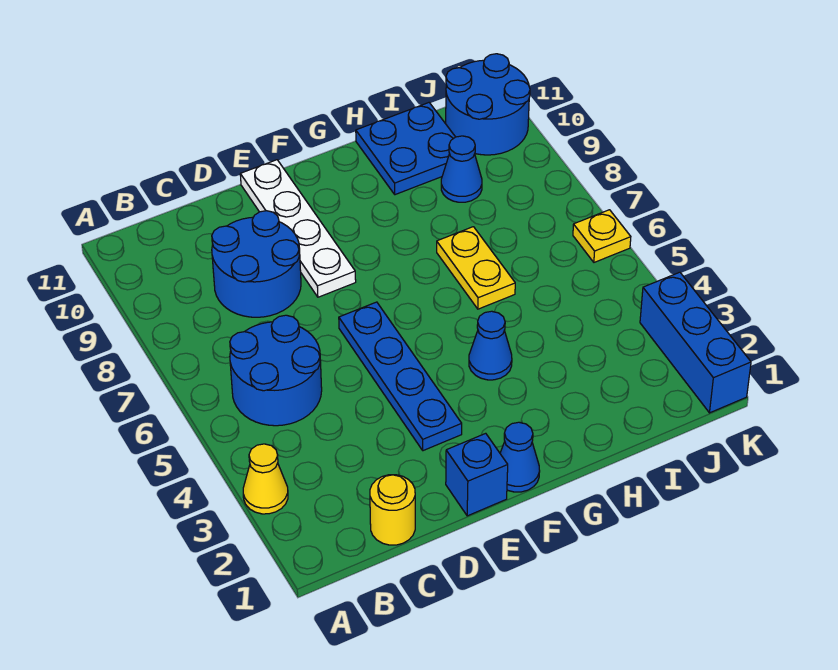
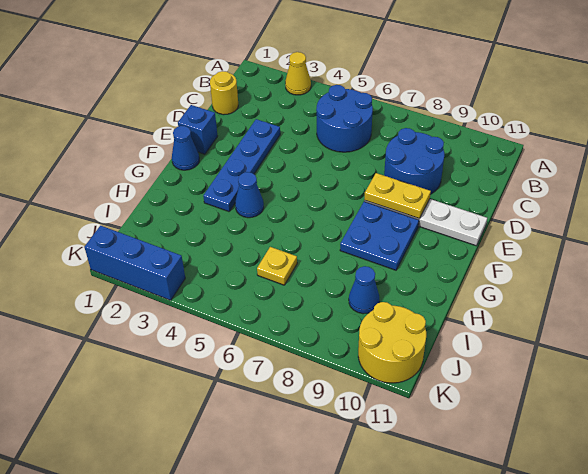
blue 1x4 plate [339,302,462,451] -> blue 1x4 plate turned to [203,119,280,212]
yellow 1x2 plate [437,227,515,309] -> yellow 1x2 plate moved to [364,173,431,219]
blue 2x2 plate [356,103,455,195] -> blue 2x2 plate moved to [340,202,419,270]
blue 2x2 round brick [446,54,530,155] -> yellow 2x2 round brick [358,302,426,383]
yellow 1x1 plate [573,210,631,262] -> yellow 1x1 plate moved to [257,247,297,285]

